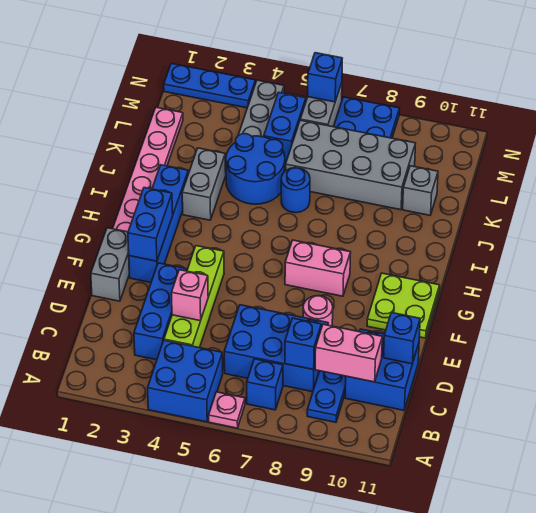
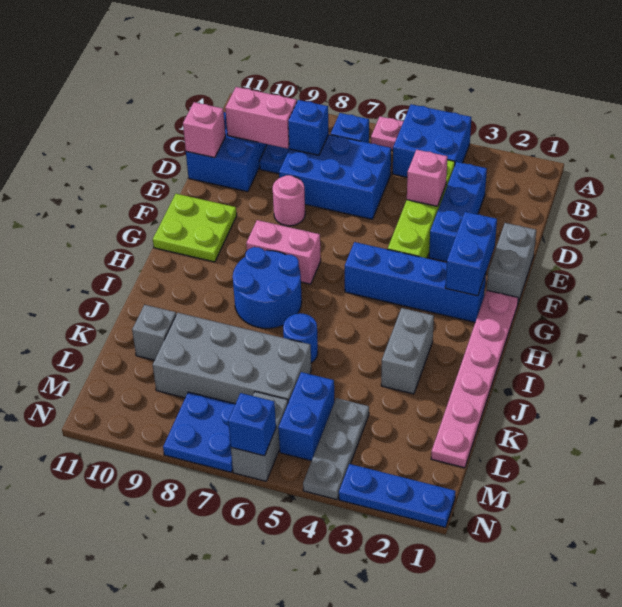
blue 1x1 brick [384,313,420,364] -> pink 1x1 brick [183,102,225,158]
blue 1x4 brick [129,165,188,282] -> blue 1x4 brick turned to [345,242,486,322]
blue 2x2 round brick [226,134,285,204] -> blue 2x2 round brick moved to [233,247,302,328]

